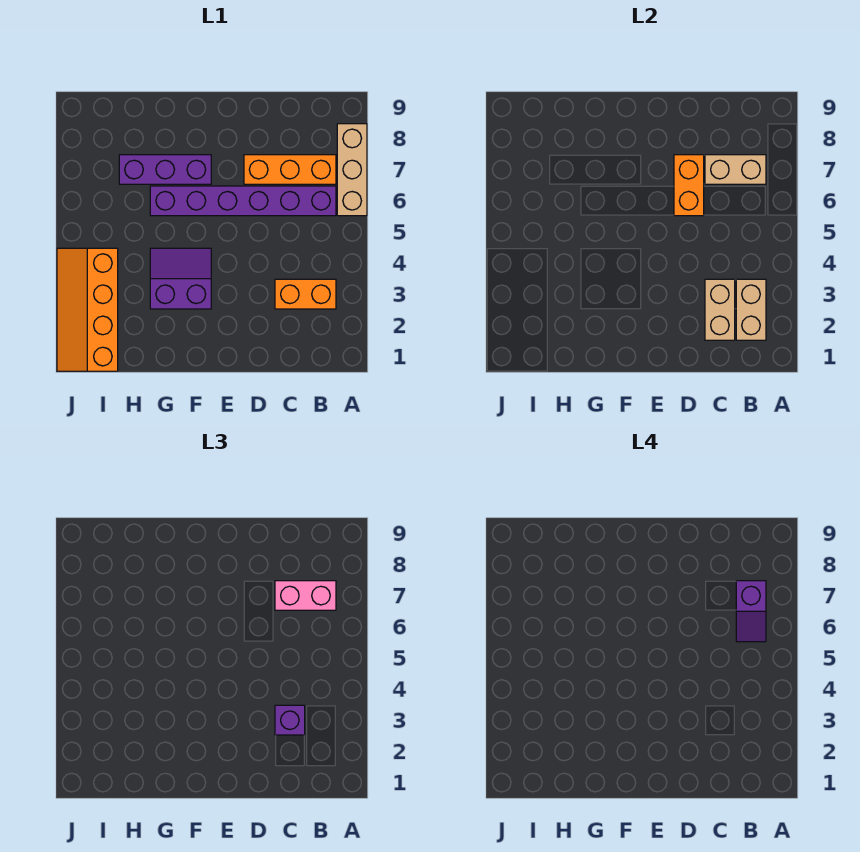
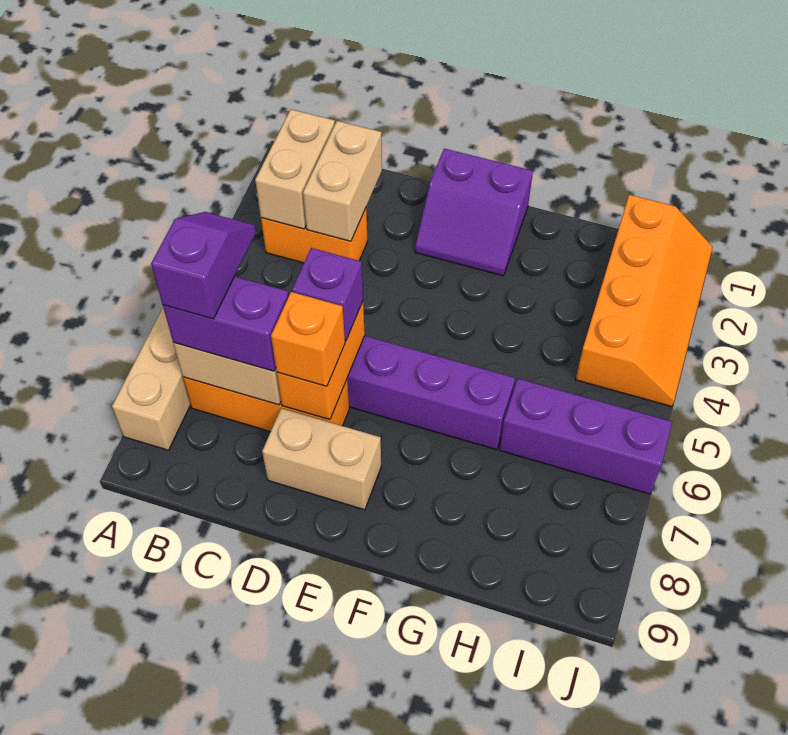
pink 1x2 brick [275,581,336,610] -> purple 1x2 brick [163,276,289,371]
purple 1x1 brick [275,705,305,735] -> purple 1x1 brick moved to [292,248,363,341]
none -> orange 1x1 brick [271,292,345,386]
none -> tan 1x2 brick [262,408,381,510]
purple 2x2 slope [150,248,211,309] -> purple 2x2 slope moved to [415,149,533,276]
purple 1x3 brick [119,155,211,184] -> purple 1x3 brick moved to [500,379,672,494]

